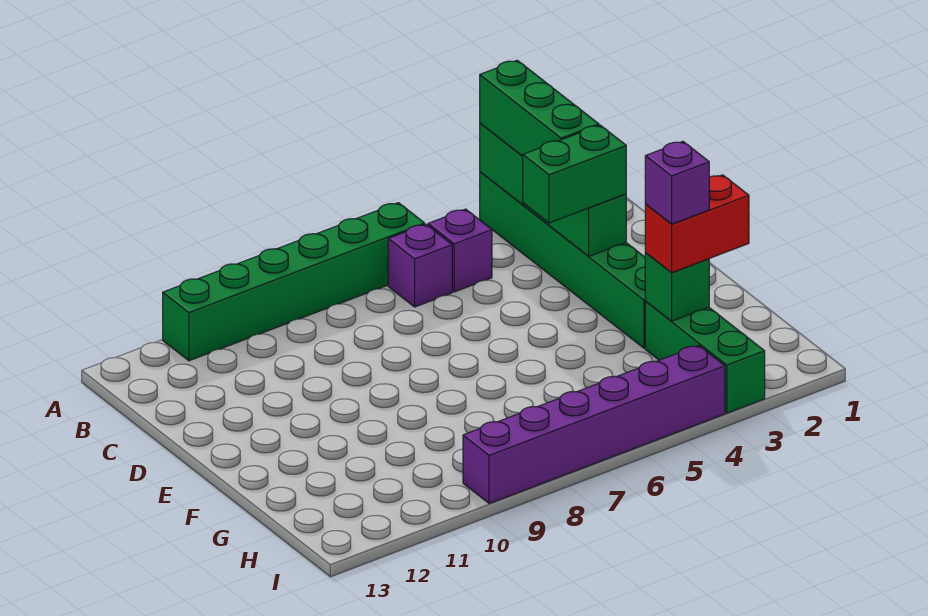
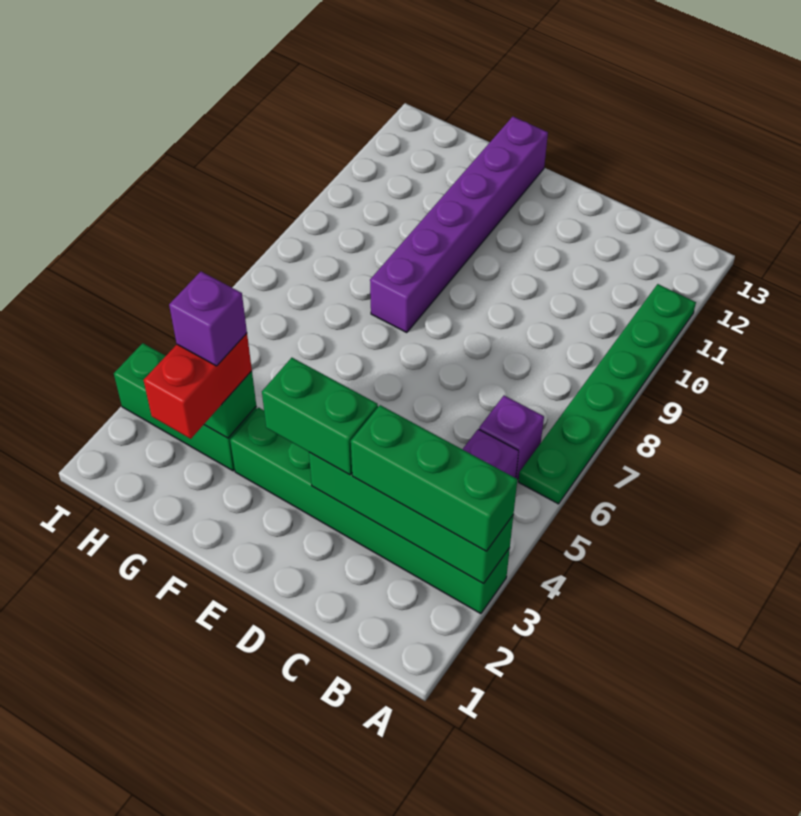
green 1x6 brick [163,203,425,361] -> green 1x6 plate [518,284,696,504]
green 1x2 brick [522,125,626,223] -> green 1x2 brick turned to [262,358,378,475]
purple 1x6 brick [463,345,725,504] -> purple 1x6 brick moved to [370,117,548,333]

